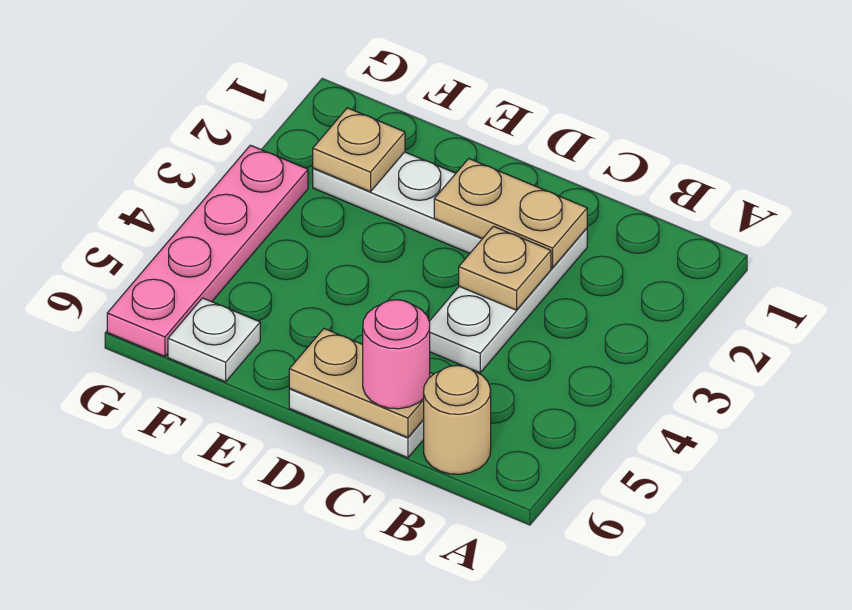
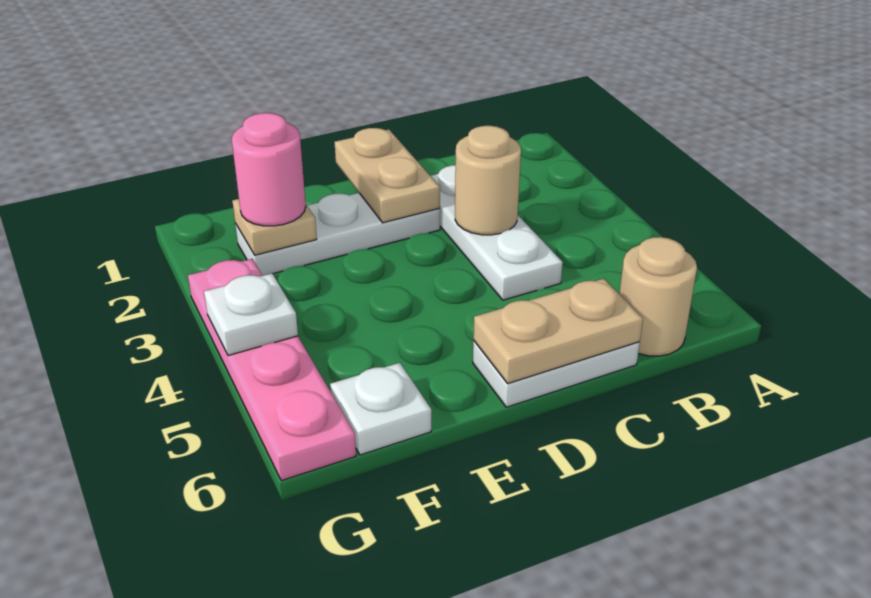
tan 1x2 plate [434,159,587,268] -> tan 1x2 plate turned to [334,128,440,223]
tan 1x1 plate [459,226,551,310] -> tan 1x1 round brick [455,126,521,235]
pink 1x1 round brick [363,300,430,409] -> pink 1x1 round brick moved to [232,113,306,226]
none -> white 1x1 plate [204,273,298,356]

